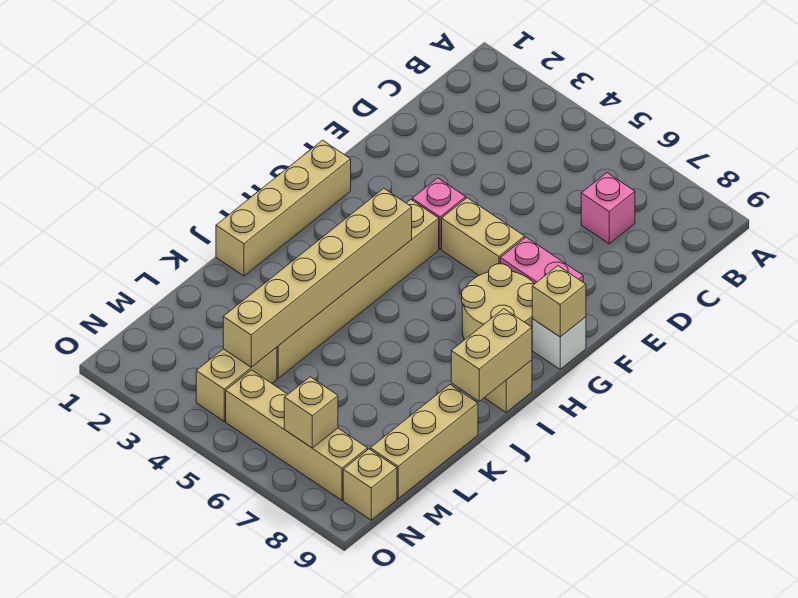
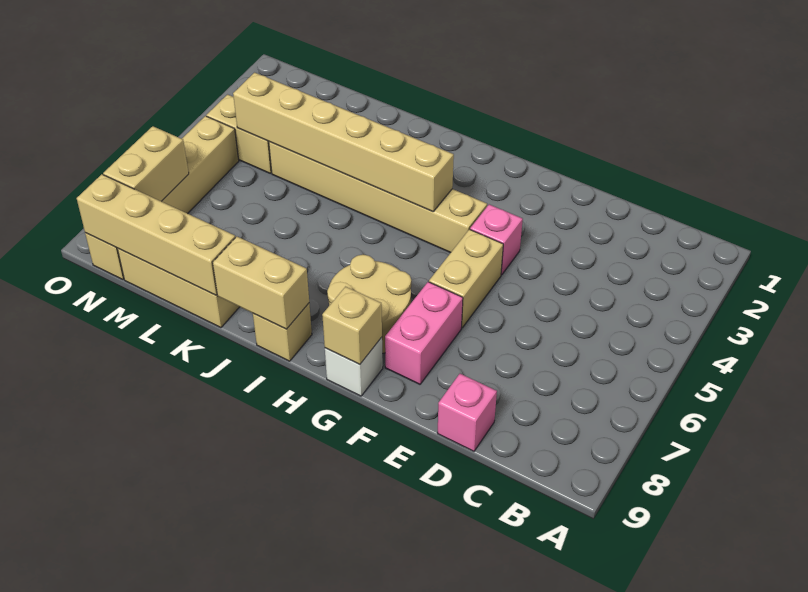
pink 1x1 brick [581,173,635,244] -> pink 1x1 brick moved to [438,374,497,451]
tan 1x4 brick [216,140,351,276] -> tan 1x4 brick moved to [77,174,235,295]
tan 1x1 brick [284,377,338,448] -> tan 1x2 brick [103,126,189,201]

